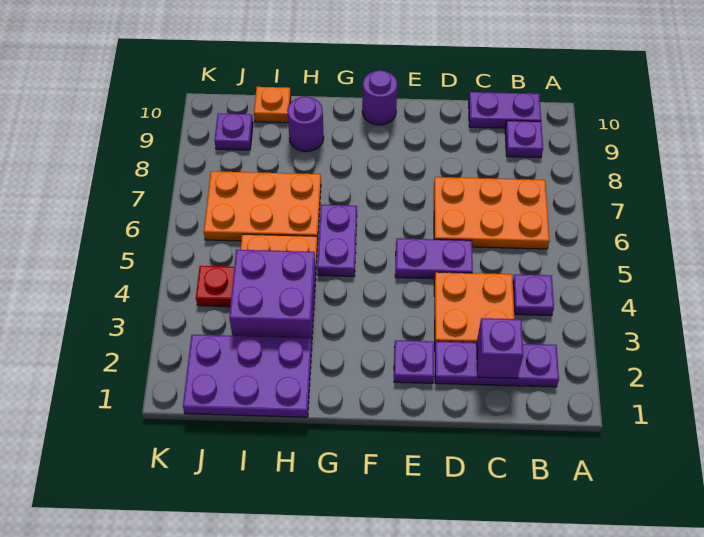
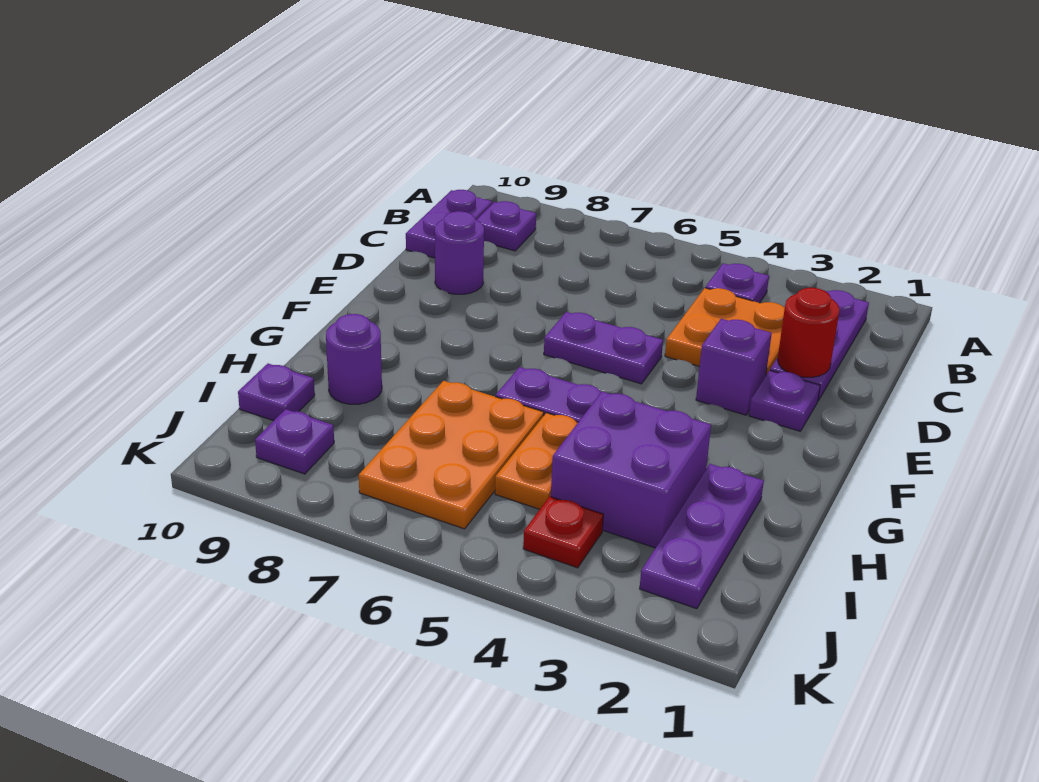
orange 2x3 plate [434,177,550,249] -> none
purple 1x1 brick [477,318,523,378] -> purple 1x1 brick moved to [696,319,772,415]
none -> red 1x1 round brick [778,288,840,377]
purple 1x2 plate [395,238,473,279] -> purple 1x2 plate turned to [544,312,663,384]
purple 1x1 round brick [362,70,397,125] -> purple 1x1 round brick moved to [435,211,484,294]
purple 2x3 plate [183,335,312,417] -> purple 1x3 plate [640,464,764,609]
orange 1x1 plate [254,87,291,123] -> purple 1x1 plate [238,364,315,421]

